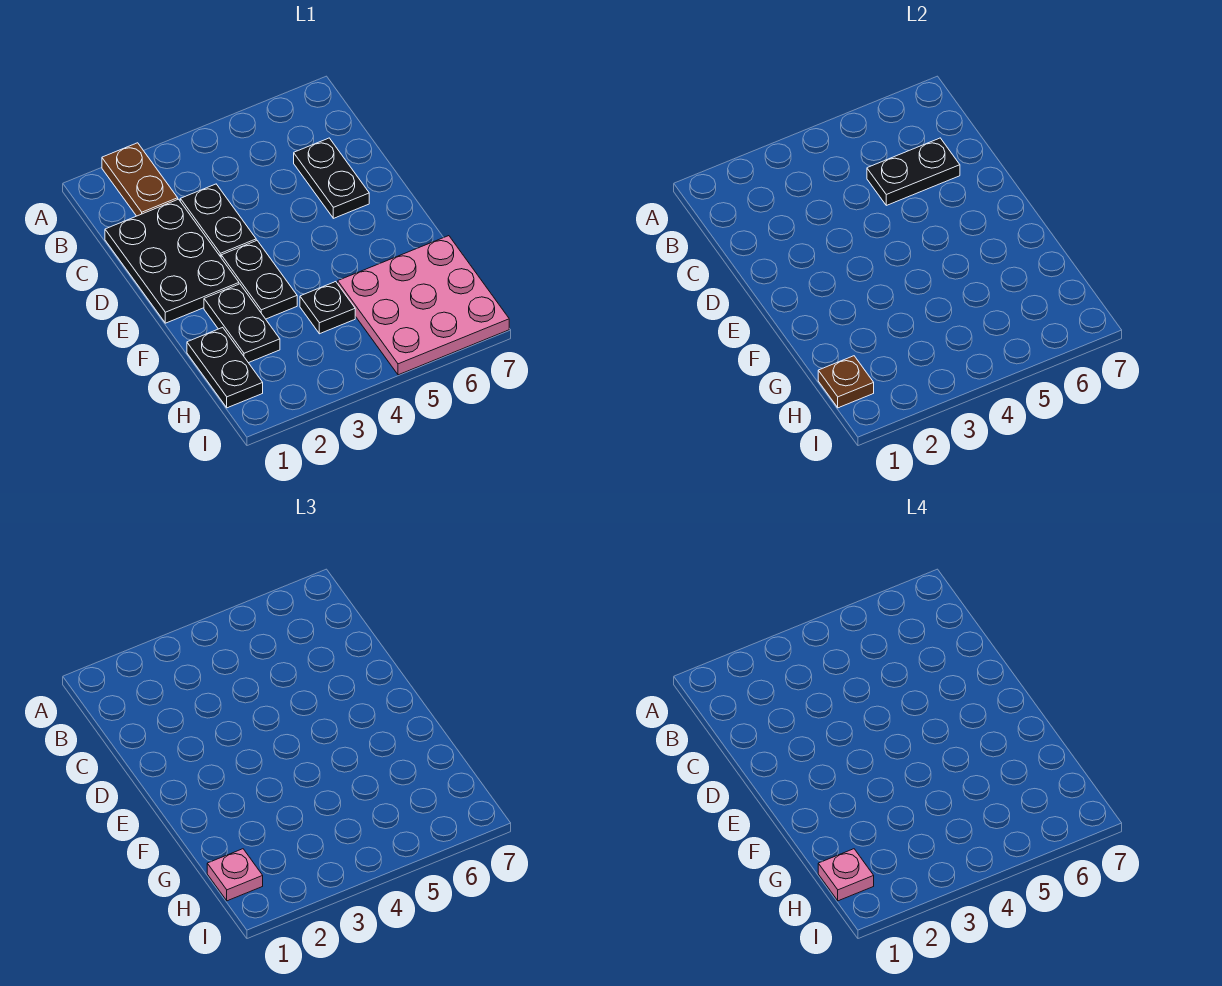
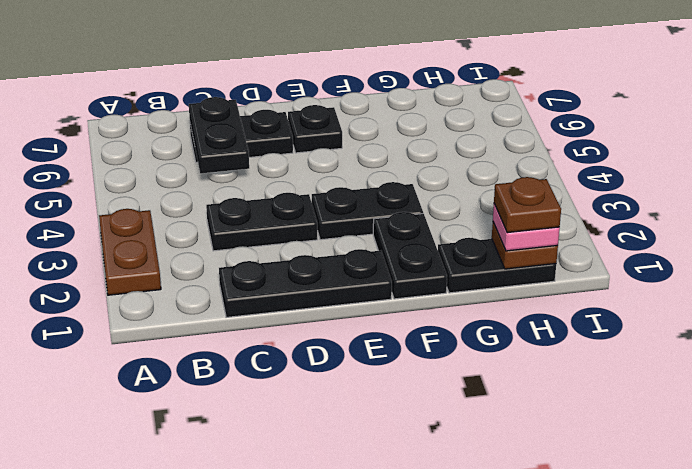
brown 1x2 plate [102,143,178,216] -> brown 1x2 plate turned to [99,209,161,295]
black 2x3 plate [105,199,239,323] -> black 1x3 plate [219,249,392,317]
black 1x2 plate [204,284,280,363] -> black 1x2 plate turned to [373,212,447,299]
black 1x1 plate [300,282,355,334] -> black 1x1 plate moved to [288,105,342,153]
pink 3x3 plate [338,236,509,375] -> none
pink 1x1 plate [818,849,874,901] -> brown 1x1 plate [494,177,561,233]

